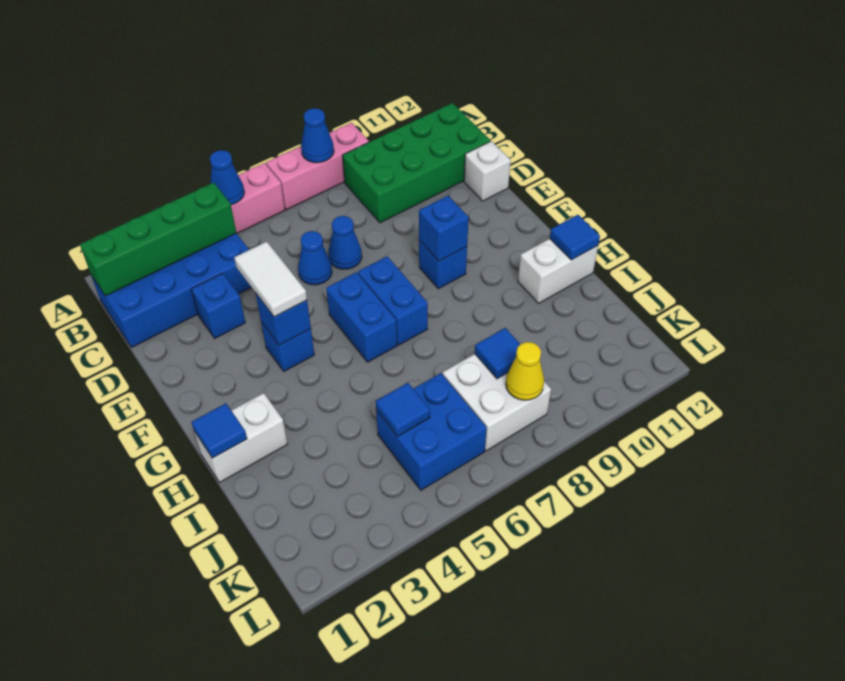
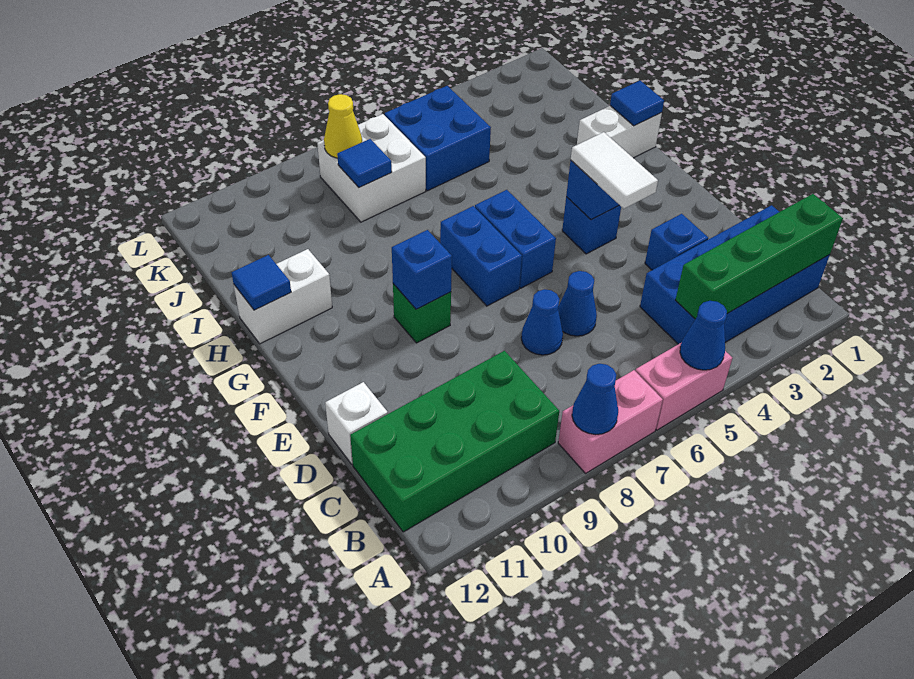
pink 1x3 brick [266,123,369,210] -> pink 1x2 brick [558,370,663,473]
blue 1x1 brick [419,240,467,289] -> green 1x1 brick [393,284,451,343]
blue 1x1 tile [376,383,430,437] -> none

